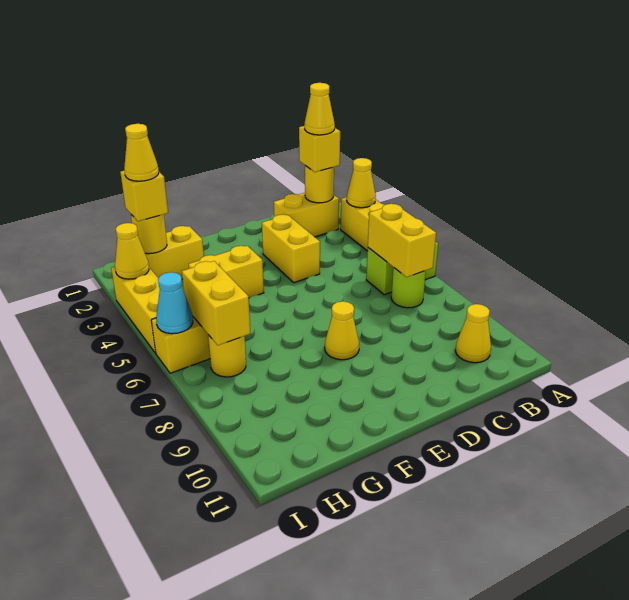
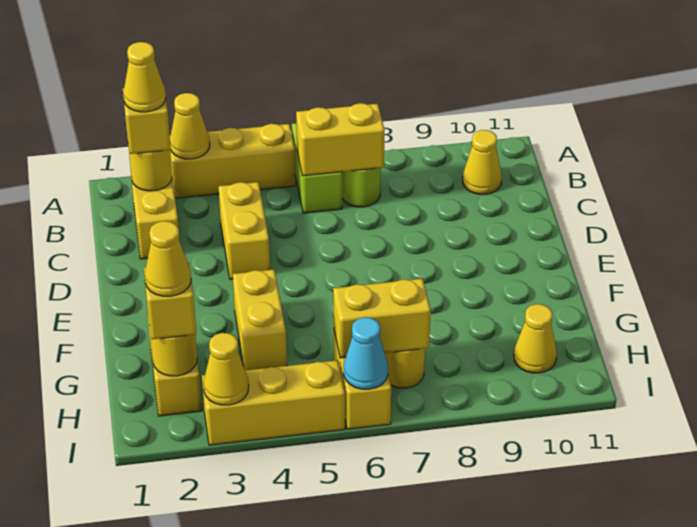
yellow 1x2 brick [262,214,320,283] -> yellow 1x2 brick turned to [219,182,270,279]
yellow 1x1 cone [325,301,359,360] -> yellow 1x1 cone moved to [514,304,557,373]

